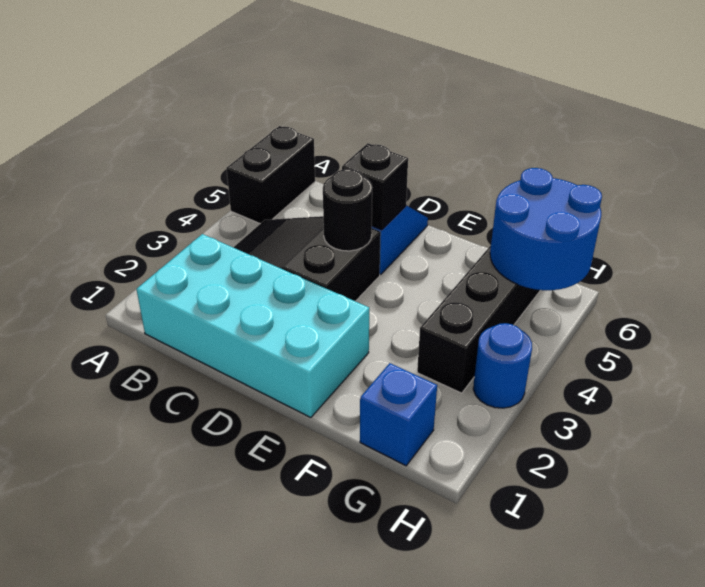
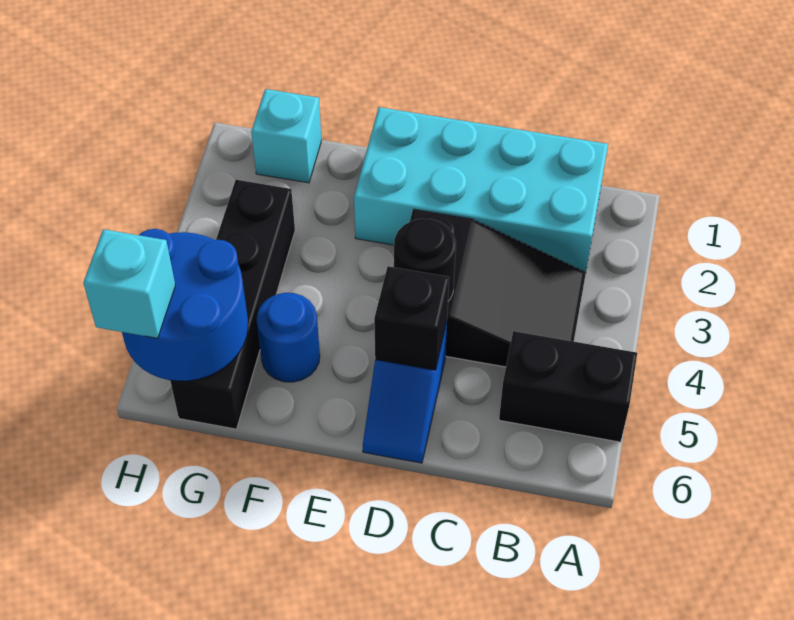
black 1x2 brick [226,126,315,224] -> black 1x2 brick turned to [499,331,637,442]
blue 1x1 brick [360,363,437,466] -> cyan 1x1 brick [251,89,321,183]
blue 1x1 round brick [473,323,532,408] -> blue 1x1 round brick moved to [256,293,320,382]
none -> cyan 1x1 brick [83,229,175,338]

